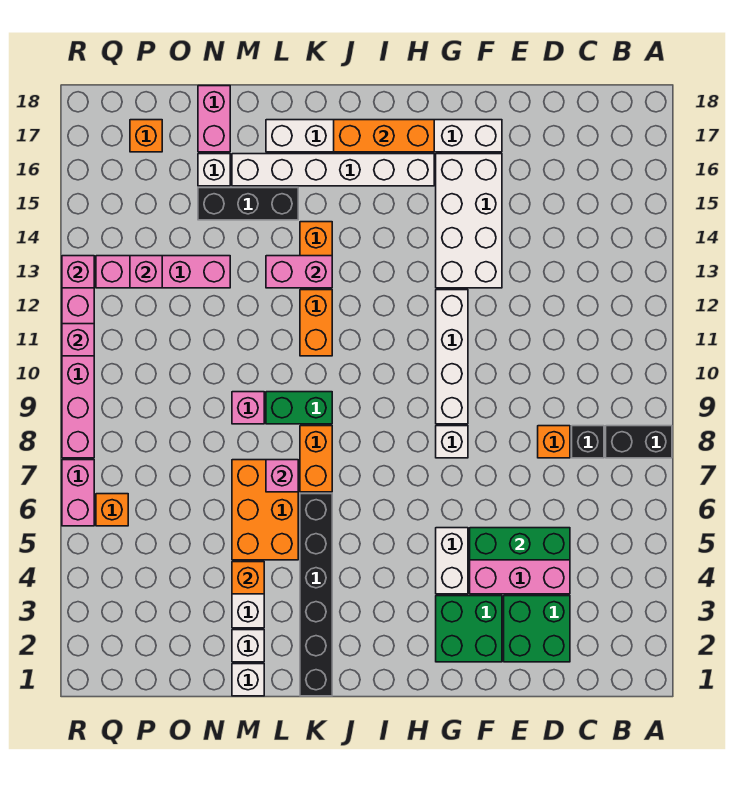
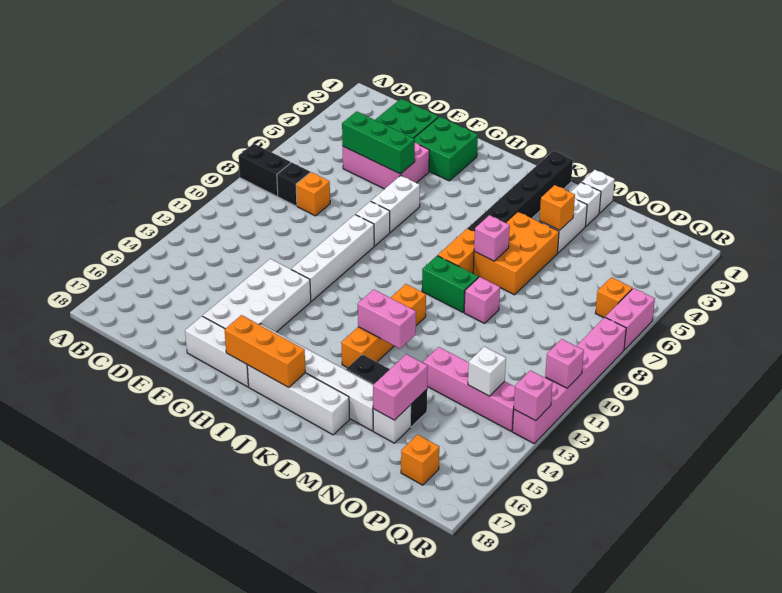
white 1x2 brick [436,528,468,594] -> white 1x2 brick moved to [371,175,420,232]
pink 1x2 brick [198,86,230,152] -> pink 1x2 brick moved to [373,354,428,420]
pink 1x1 brick [130,256,162,288] -> white 1x1 brick [468,347,506,396]

